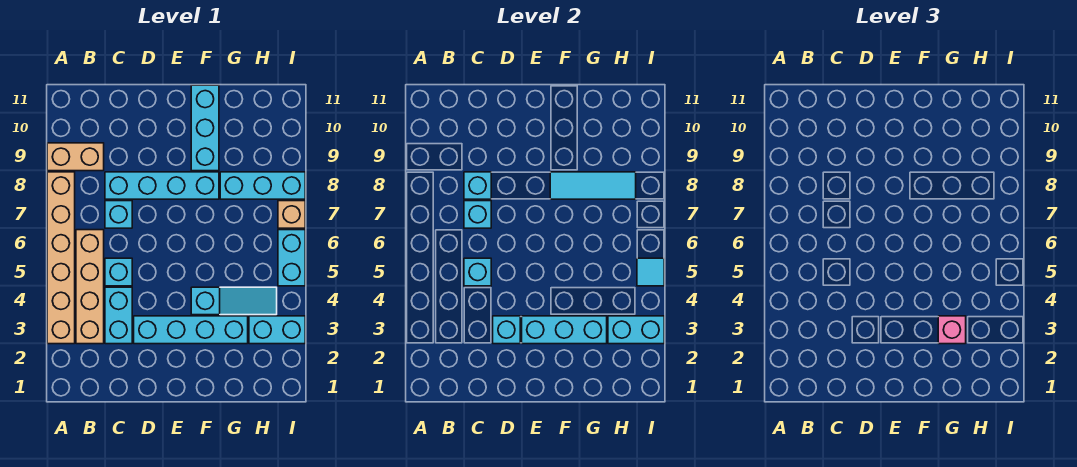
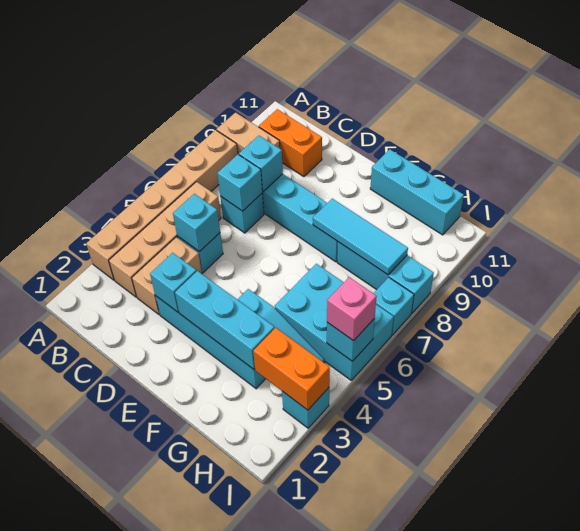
none -> orange 1x2 brick [259,109,322,177]
cyan 1x2 brick [105,287,132,344] -> tan 1x2 brick [132,237,202,315]
cyan 1x3 brick [191,85,219,171] -> cyan 1x3 brick turned to [370,149,464,235]
pink 1x1 brick [938,316,966,344] -> pink 1x1 brick moved to [327,277,377,341]
cyan 1x2 brick [249,316,305,344] -> cyan 1x1 brick [282,388,329,428]
cyan 1x2 brick [608,316,664,344] -> orange 1x2 brick [253,328,330,410]
cyan 1x2 brick [278,230,305,286] -> cyan 2x3 brick [275,264,394,380]
cyan 1x1 tile [637,258,664,286] -> cyan 1x1 brick [327,318,375,361]
tan 1x1 brick [278,201,305,228] -> cyan 1x1 brick [374,277,414,335]

